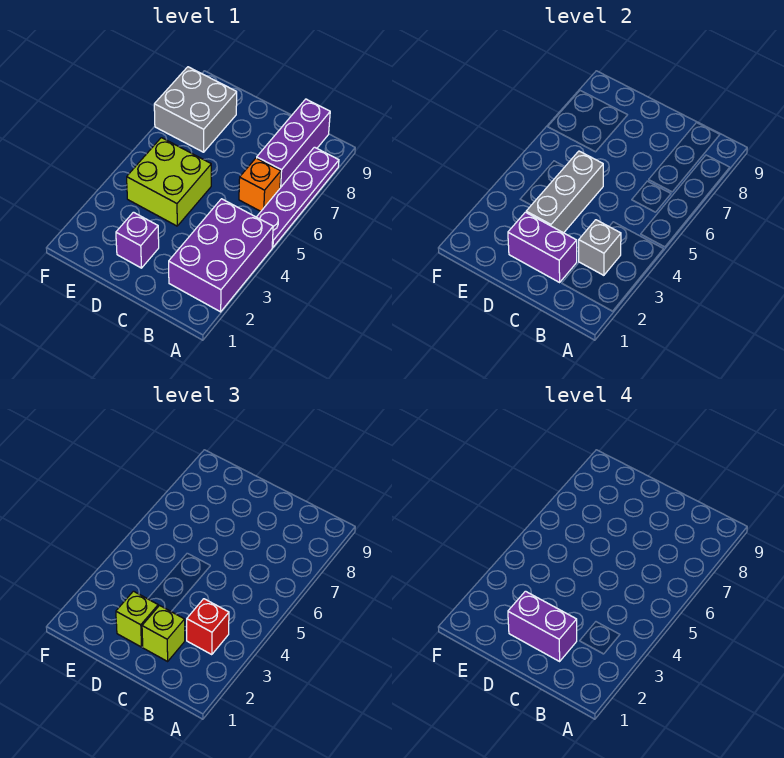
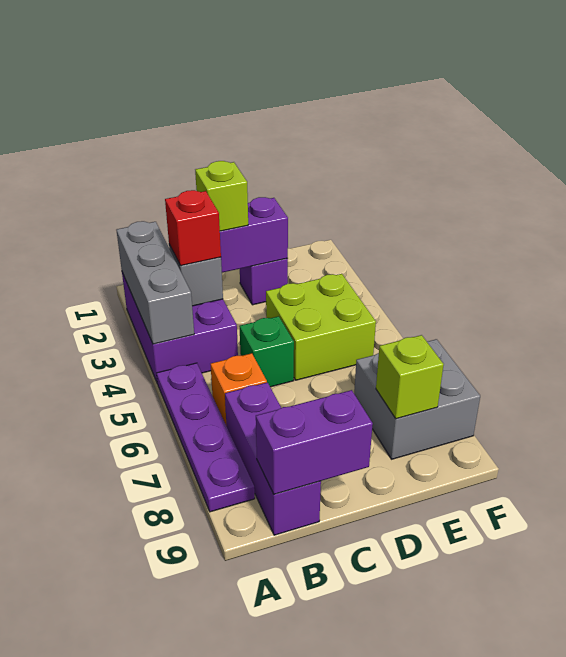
purple 1x2 brick [508,591,577,661] -> purple 1x2 brick moved to [256,390,373,494]
none -> green 1x1 brick [239,316,294,387]
lime 1x1 brick [116,591,158,647] -> lime 1x1 brick moved to [376,335,444,419]
grey 1x3 brick [526,151,603,233] -> grey 1x3 brick moved to [117,221,194,344]

